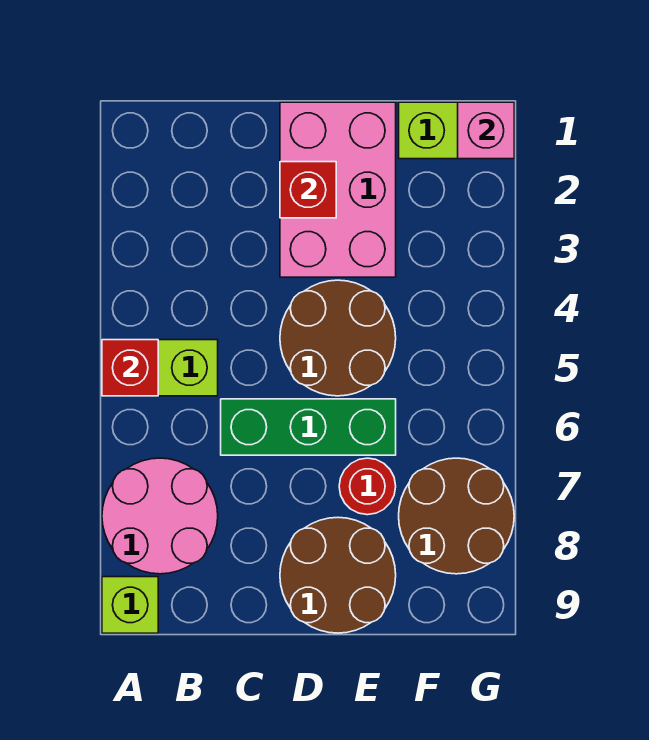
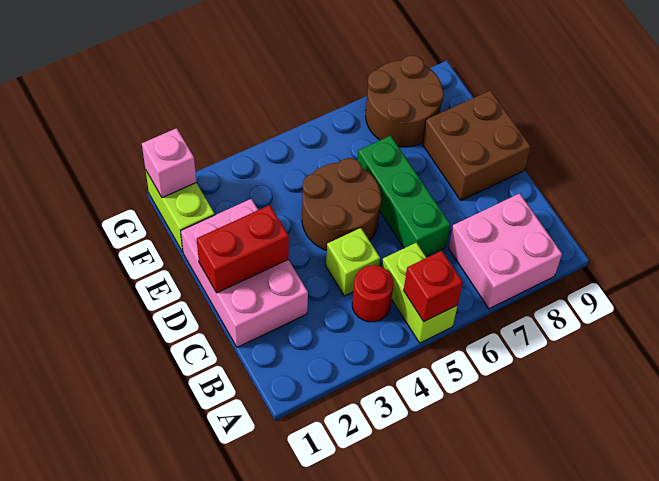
pink 2x2 round brick [102,458,218,574] -> pink 2x2 brick [449,193,562,309]
lime 1x1 brick [102,577,158,633] -> lime 1x1 brick moved to [326,228,380,296]
pink 2x3 brick [280,102,396,277] -> pink 2x3 brick turned to [181,199,308,347]
red 1x1 brick [280,162,336,218] -> red 1x2 brick [197,205,289,293]
brown 2x2 round brick [280,517,396,633] -> brown 2x2 brick [422,90,531,200]
red 1x1 round brick [339,458,396,515] -> red 1x1 round brick moved to [352,265,393,322]

